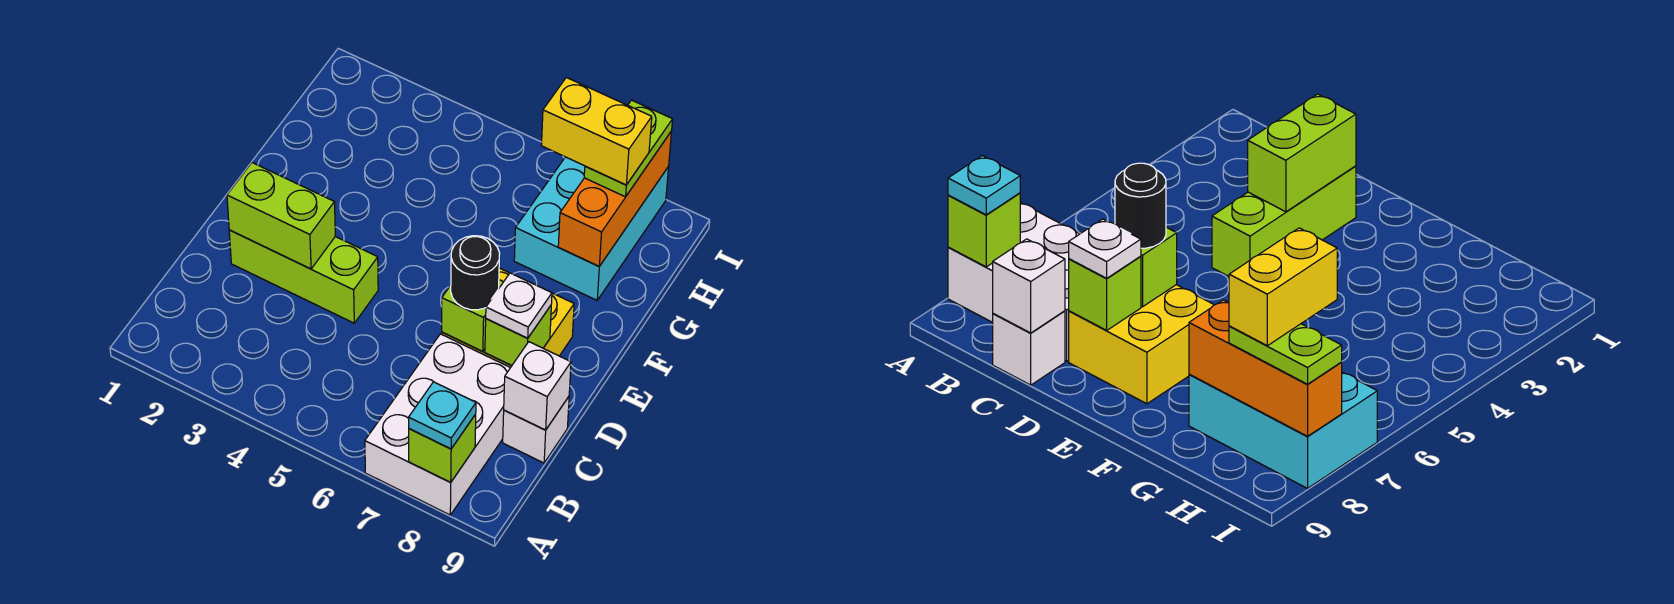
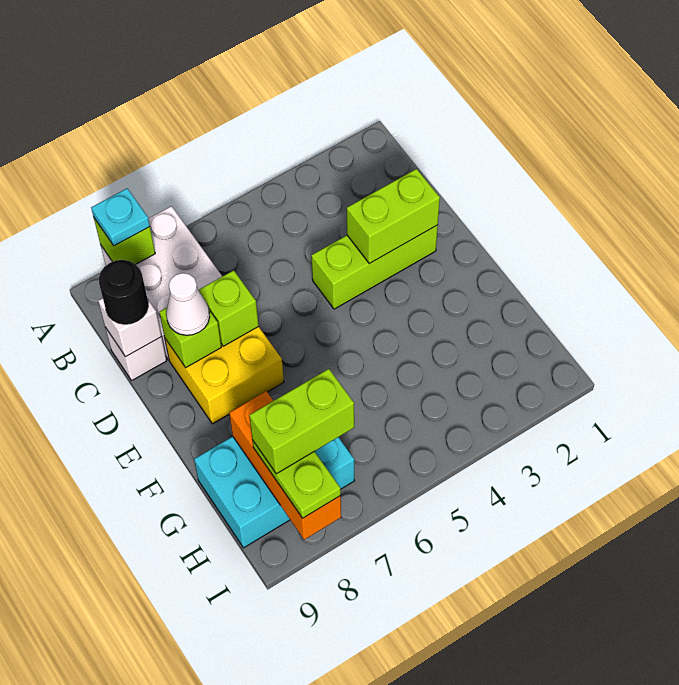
black 1x1 round brick [451,236,500,310] -> black 1x1 round brick moved to [99,260,148,324]
white 1x1 plate [486,273,552,338] -> white 1x1 cone [166,273,210,335]
cyan 2x3 brick [514,157,669,300] -> cyan 2x3 brick turned to [194,436,355,548]
yellow 1x2 brick [542,78,652,185] -> lime 1x2 brick [249,369,354,474]

